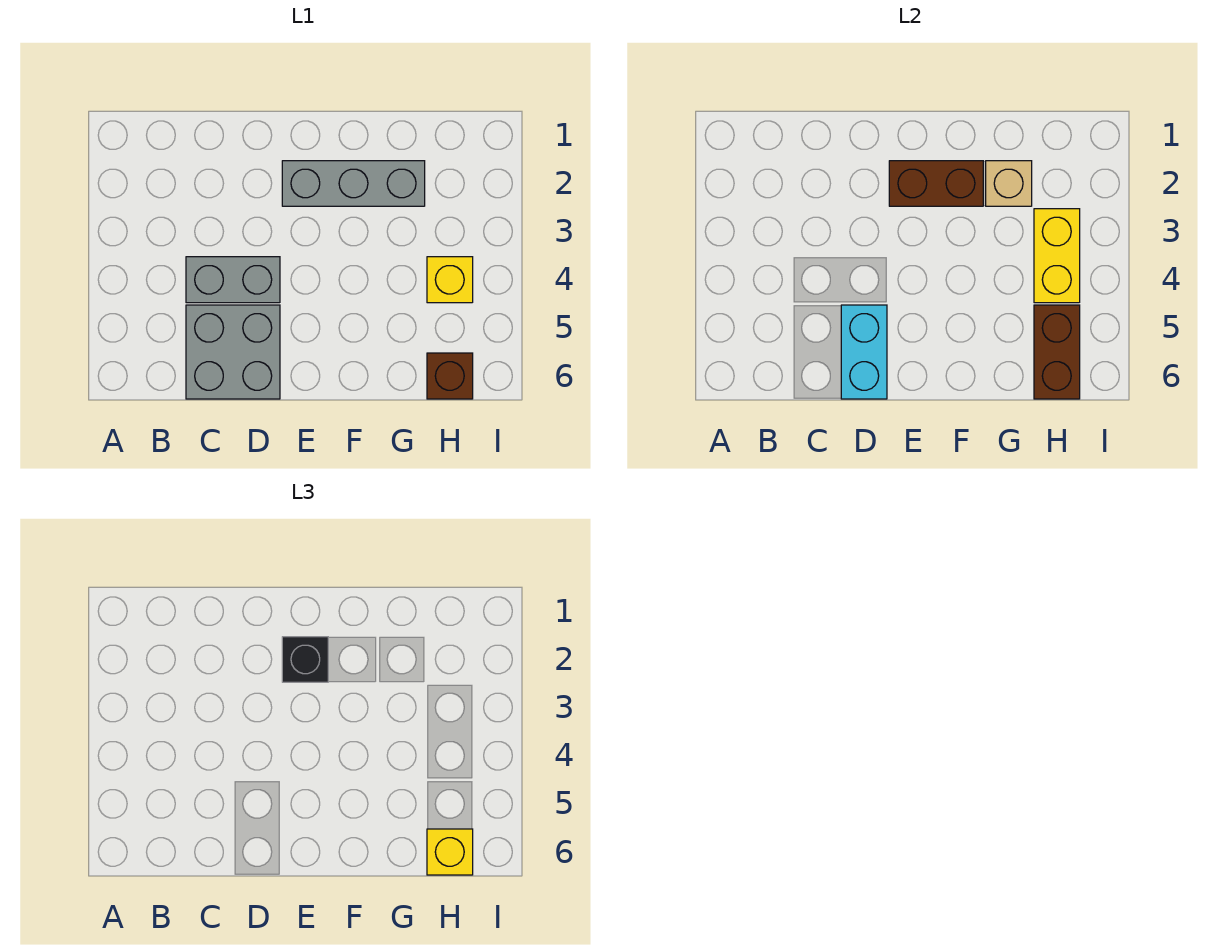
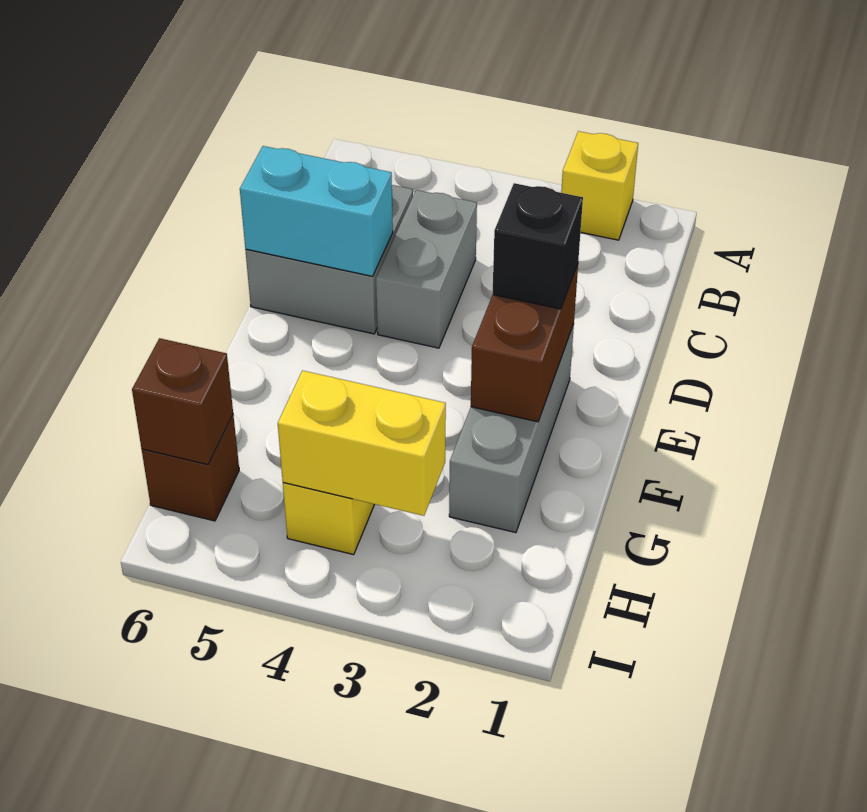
tan 1x1 brick [986,161,1032,206] -> none
brown 1x2 brick [1034,305,1080,399] -> brown 1x1 brick [132,338,233,465]
yellow 1x1 brick [427,829,473,875] -> yellow 1x1 brick moved to [561,131,638,240]

